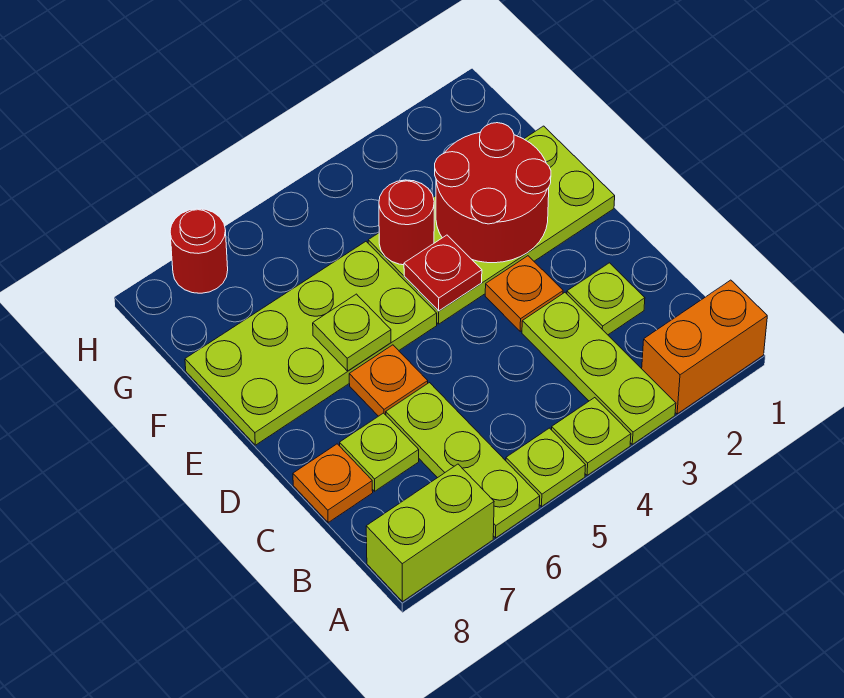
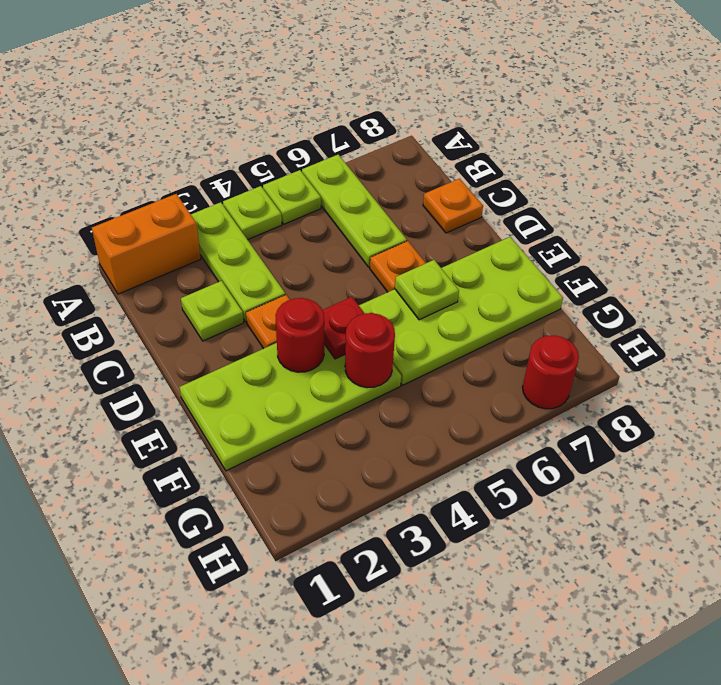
lime 1x2 brick [366,464,494,602] -> none
lime 1x1 plate [340,413,419,491] -> none
red 2x2 round brick [435,123,551,263] -> red 1x1 round brick [275,298,324,372]

